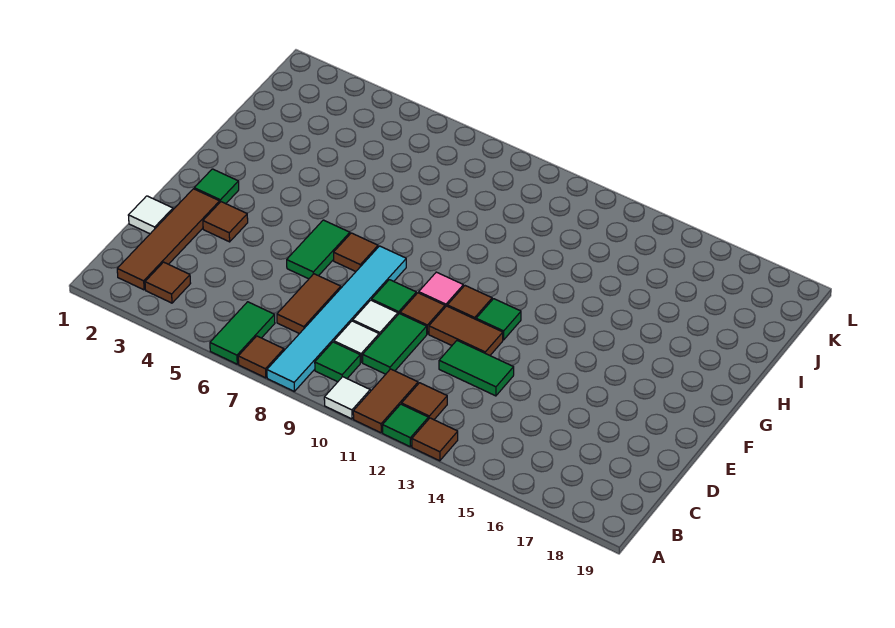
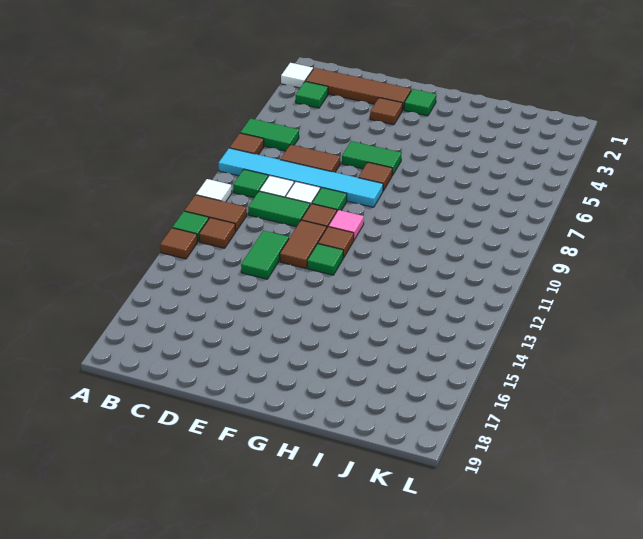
brown 1x1 tile [145,262,191,303] -> green 1x1 tile [296,82,328,108]
white 1x1 tile [128,196,173,234] -> white 1x1 tile moved to [281,63,313,88]

